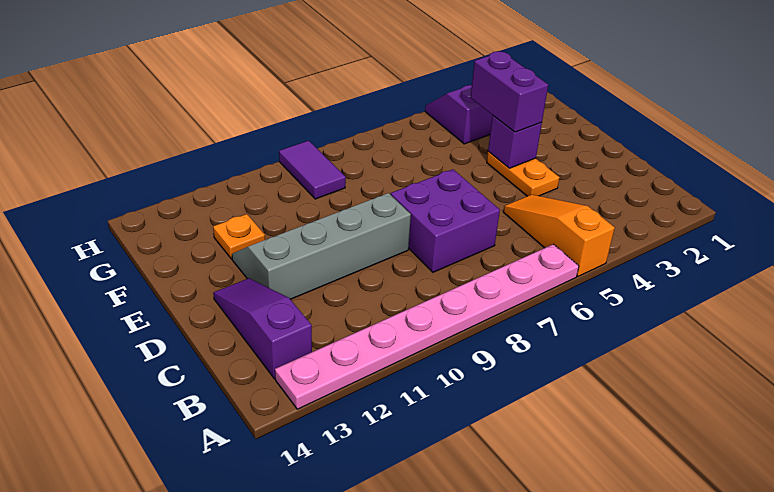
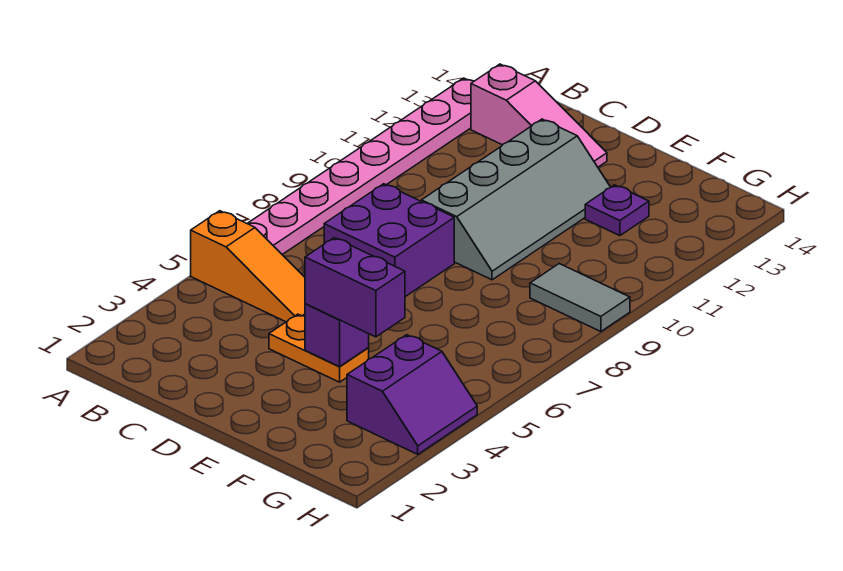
purple 1x3 slope [213,278,312,379] -> pink 1x3 slope [471,64,607,167]
orange 1x1 plate [213,214,265,259] -> purple 1x1 plate [585,185,649,236]
purple 1x2 tile [279,141,346,199] -> grey 1x2 tile [530,264,630,332]

